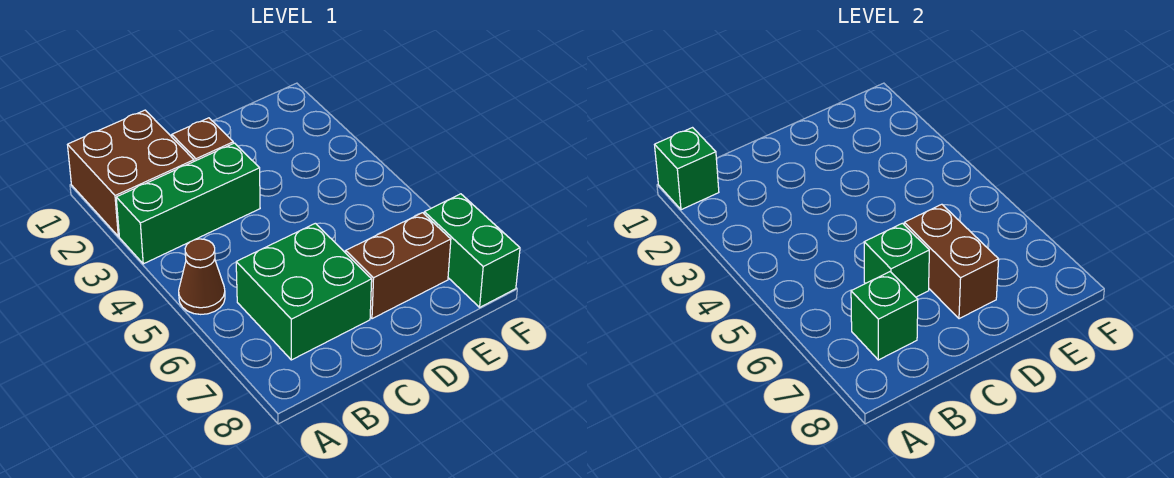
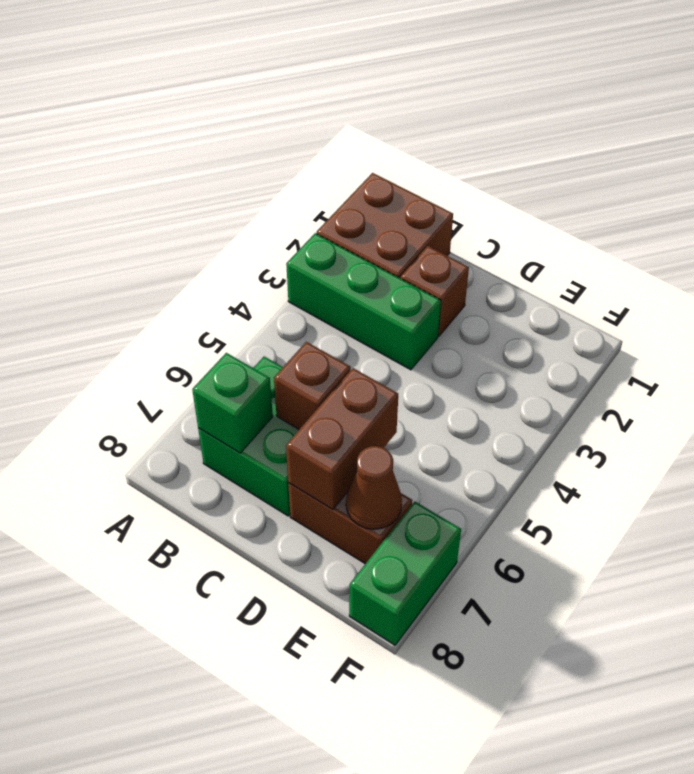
green 1x1 brick [655,128,719,210] -> none
brown 1x1 cone [179,239,225,314] -> brown 1x1 cone moved to [346,446,402,529]
green 1x1 brick [864,223,929,297] -> brown 1x1 brick [274,342,351,429]

